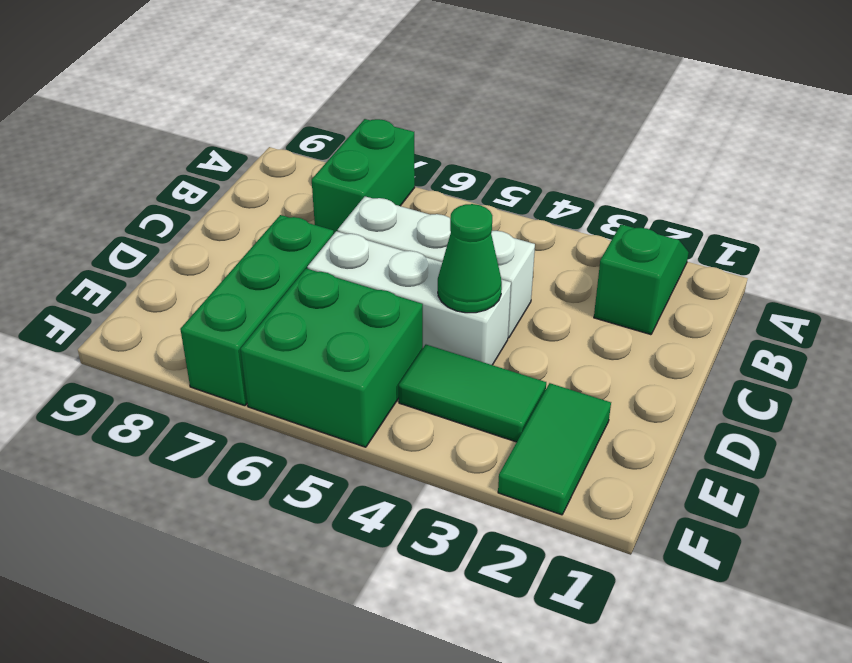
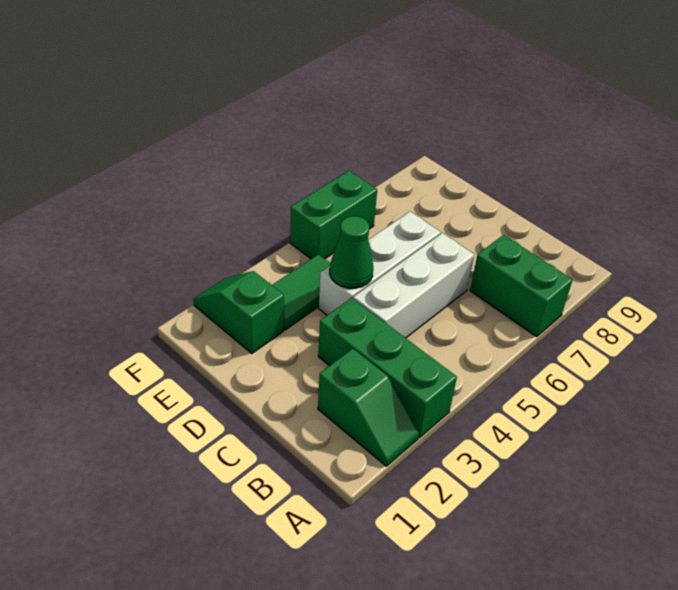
green 1x3 brick [180,215,334,406] -> green 1x3 brick moved to [318,298,457,438]
green 1x2 tile [498,383,611,515] -> green 1x2 slope [194,271,284,353]
green 2x2 brick [241,269,423,447] -> green 1x2 brick [290,171,377,259]

